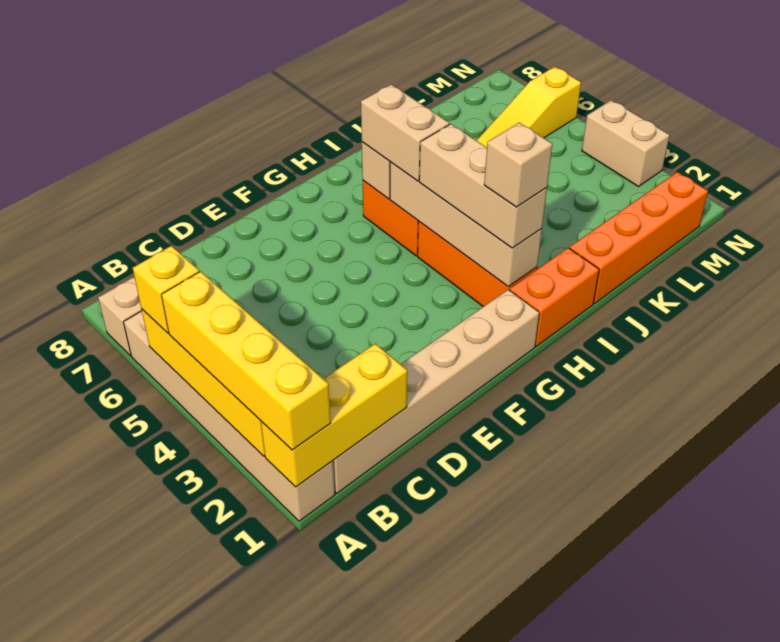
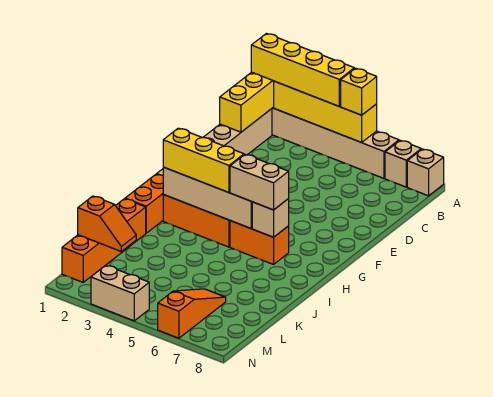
tan 1x3 brick [419,124,547,248] -> yellow 1x3 brick [163,128,244,193]
tan 1x1 brick [484,123,552,207] -> tan 1x1 brick moved to [407,149,444,196]
none -> orange 1x2 slope [78,196,136,251]
yellow 1x3 slope [477,67,581,147] -> orange 1x3 slope [158,289,226,338]

